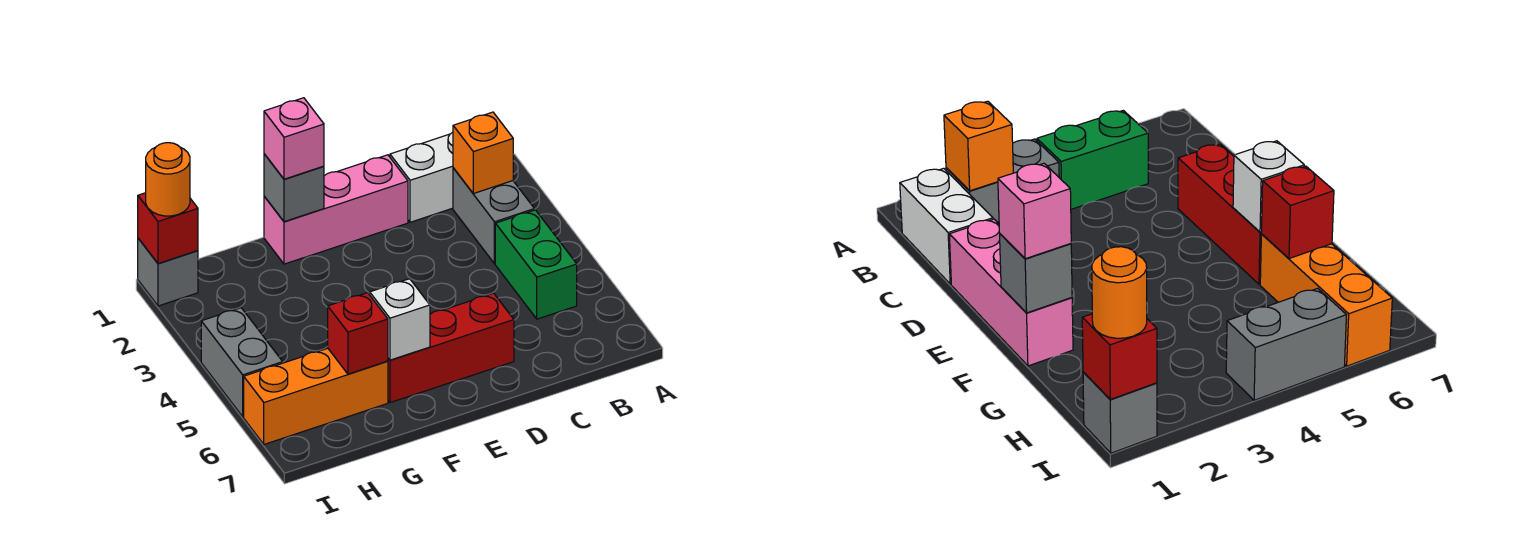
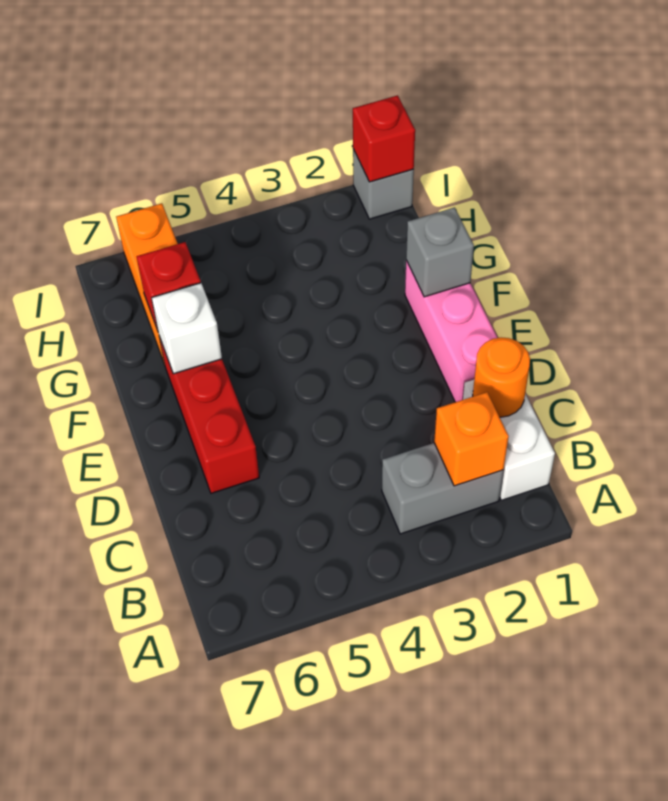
green 1x2 brick [495,210,577,319] -> none
pink 1x1 brick [264,98,324,179] -> none
orange 1x1 round brick [146,143,190,216] -> orange 1x1 round brick moved to [473,337,530,417]
grey 1x2 brick [201,308,283,417] -> none

